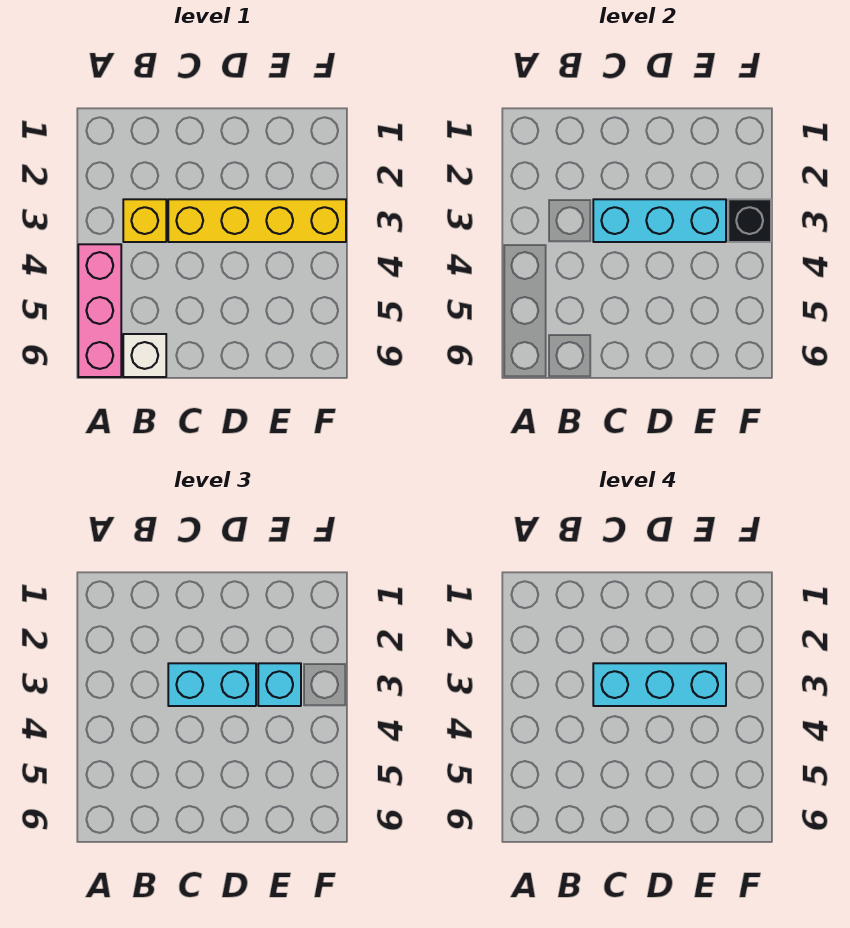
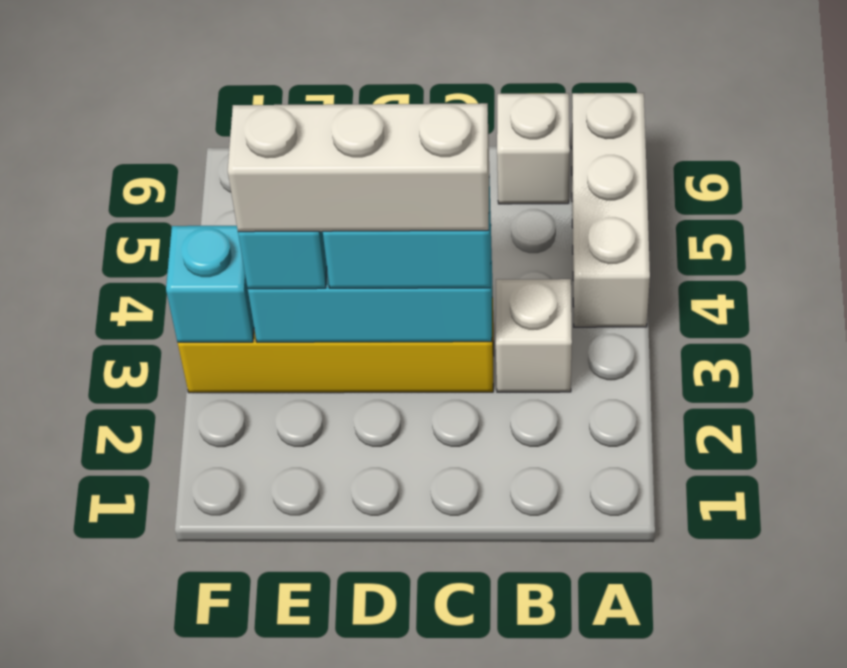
pink 1x3 brick [78,244,121,377] -> white 1x3 brick [571,93,650,327]
yellow 1x1 brick [123,199,166,242] -> white 1x1 brick [496,279,572,392]
cyan 1x3 brick [593,663,726,706] -> white 1x3 brick [228,103,489,232]
black 1x1 brick [728,199,771,242] -> cyan 1x1 brick [166,226,254,342]

